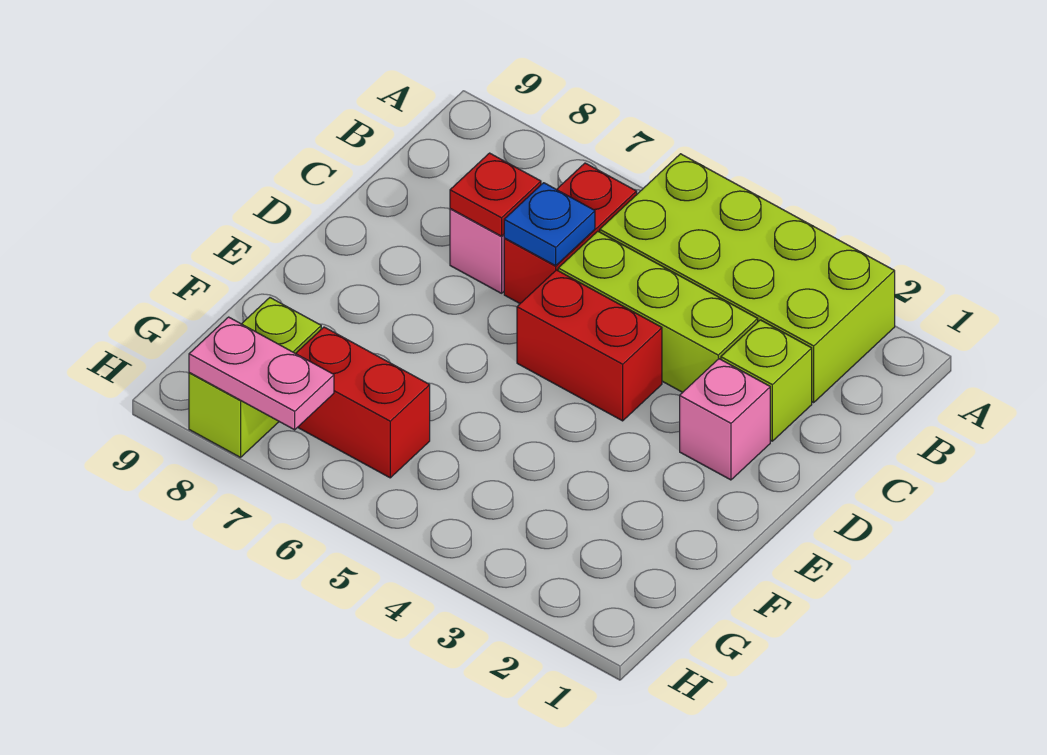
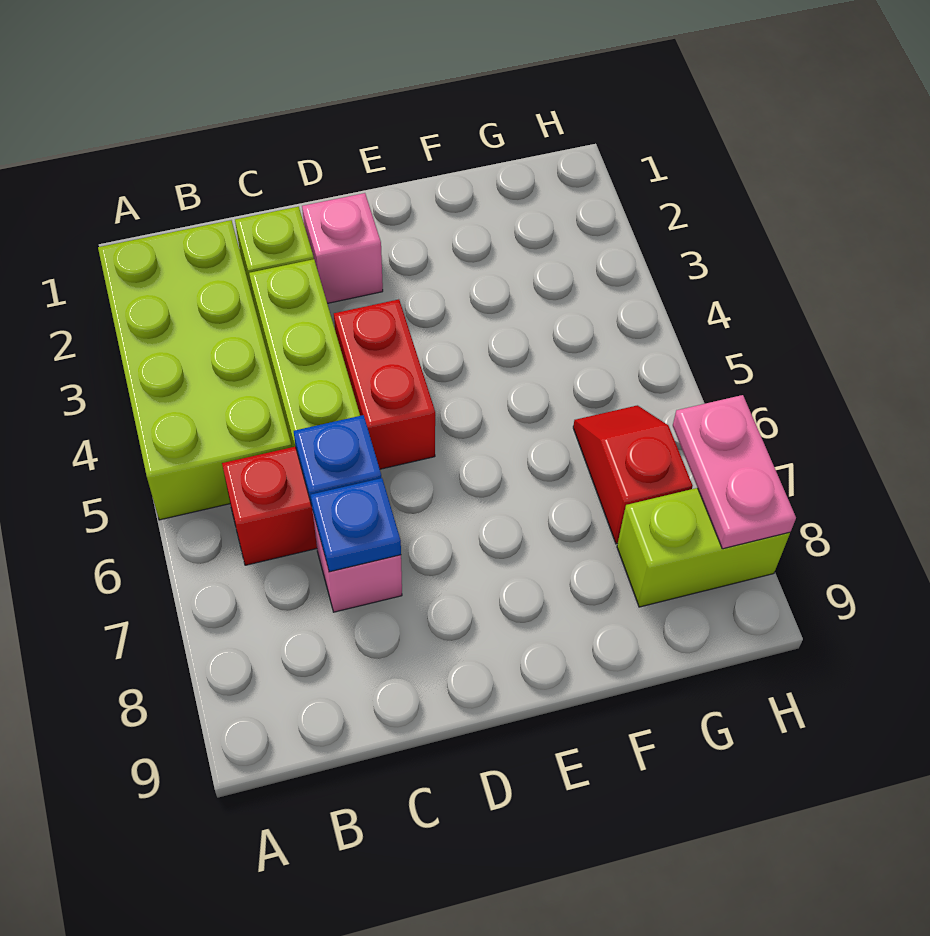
red 1x1 plate [450,153,541,236] -> blue 1x1 plate [311,478,401,572]
red 1x2 brick [296,327,430,478] -> red 1x2 slope [573,405,693,544]

